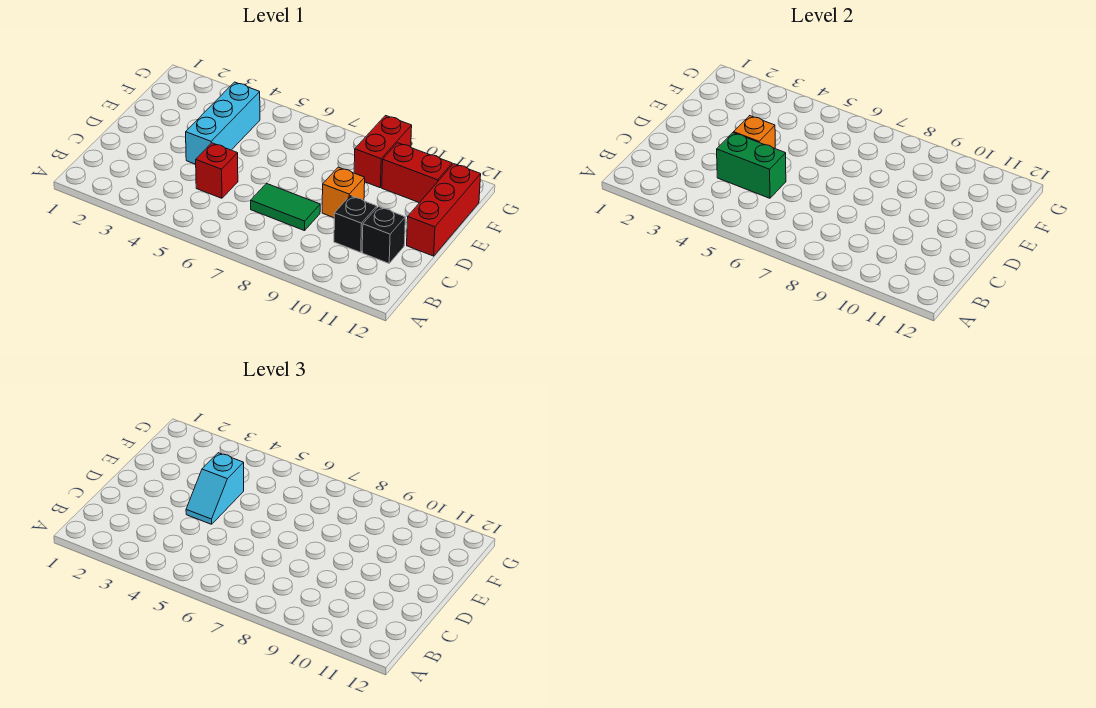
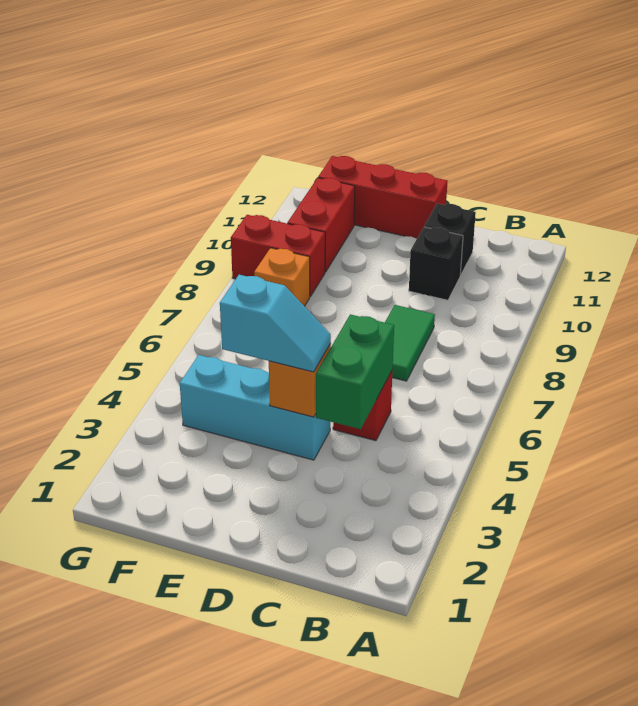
orange 1x1 brick [322,167,365,218] -> orange 1x1 brick moved to [254,248,310,306]

